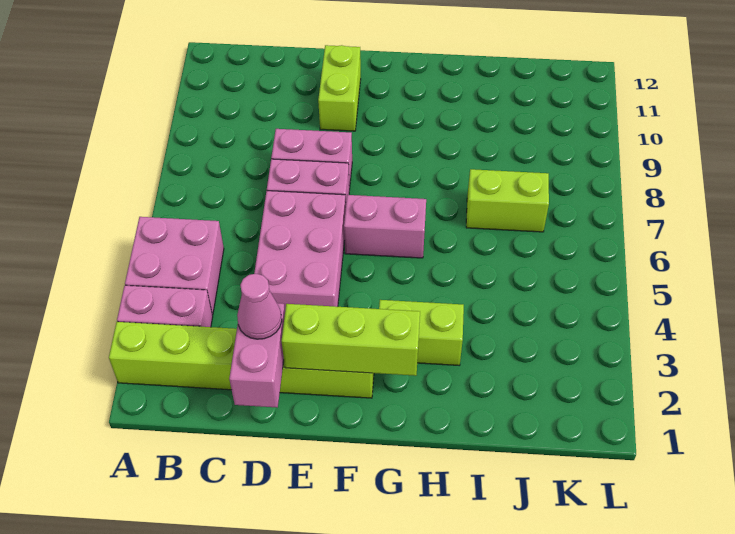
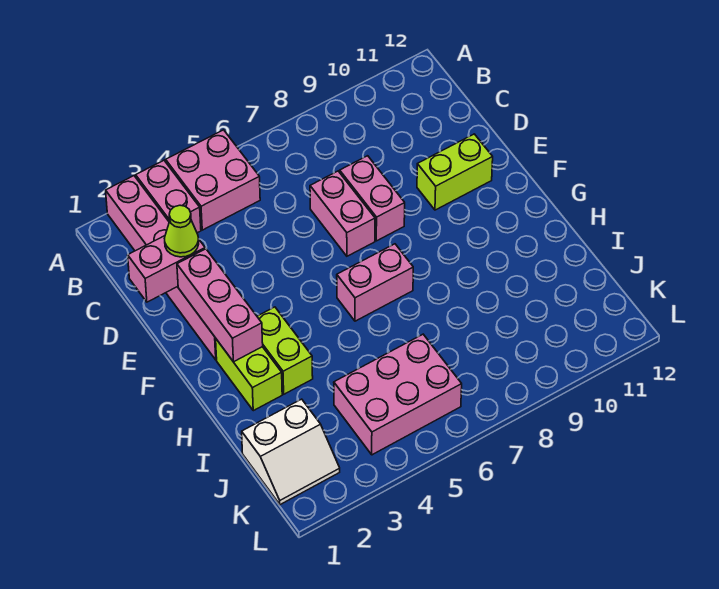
lime 1x6 brick [109,322,374,398] -> pink 1x6 brick [106,176,217,360]
pink 1x1 cone [237,274,282,339] -> lime 1x1 cone [164,205,199,257]
pink 2x3 brick [254,191,346,309] -> pink 2x3 brick moved to [334,334,462,455]
lime 1x3 brick [282,304,420,376] -> pink 1x3 brick [177,249,263,362]
pink 1x2 brick [344,195,426,258] -> pink 1x2 brick turned to [337,244,413,321]
lime 1x2 brick [466,169,549,232] -> lime 1x2 brick moved to [216,339,282,411]
none -> white 2x2 slope [242,399,340,505]

